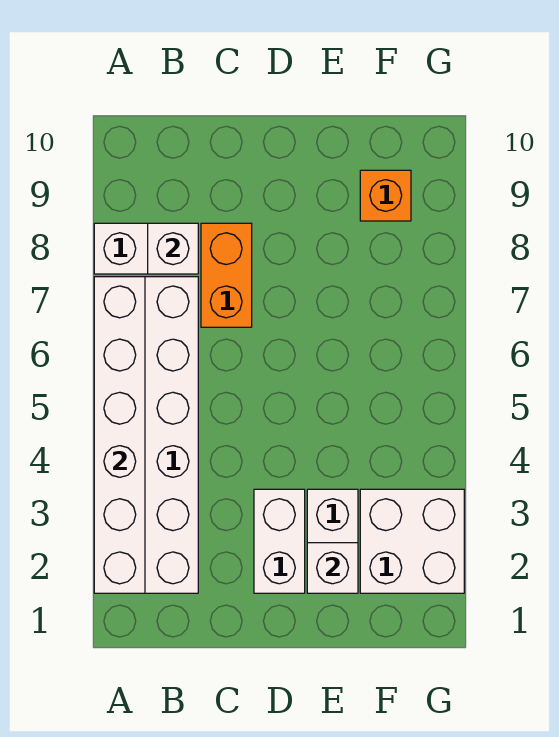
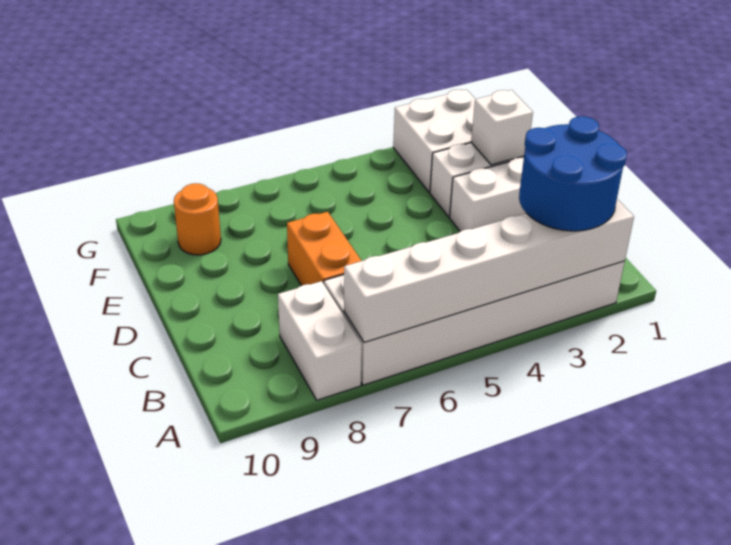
none -> blue 2x2 round brick [519,116,627,231]
white 1x1 brick [148,223,198,274] -> none
orange 1x2 brick [201,223,252,327] -> orange 1x2 brick turned to [287,212,361,286]
orange 1x1 brick [360,170,411,221] -> orange 1x1 round brick [174,183,221,255]

